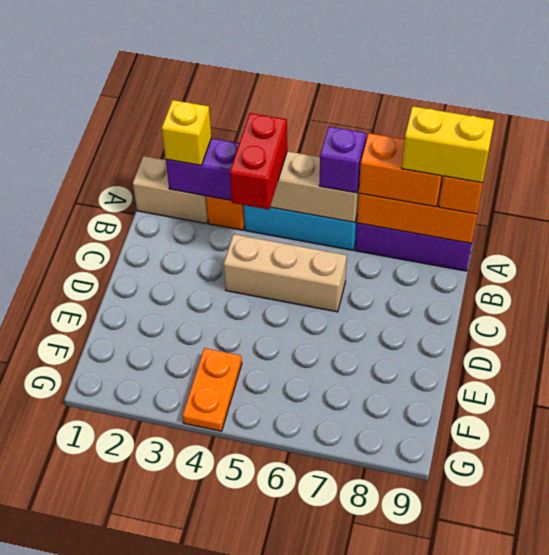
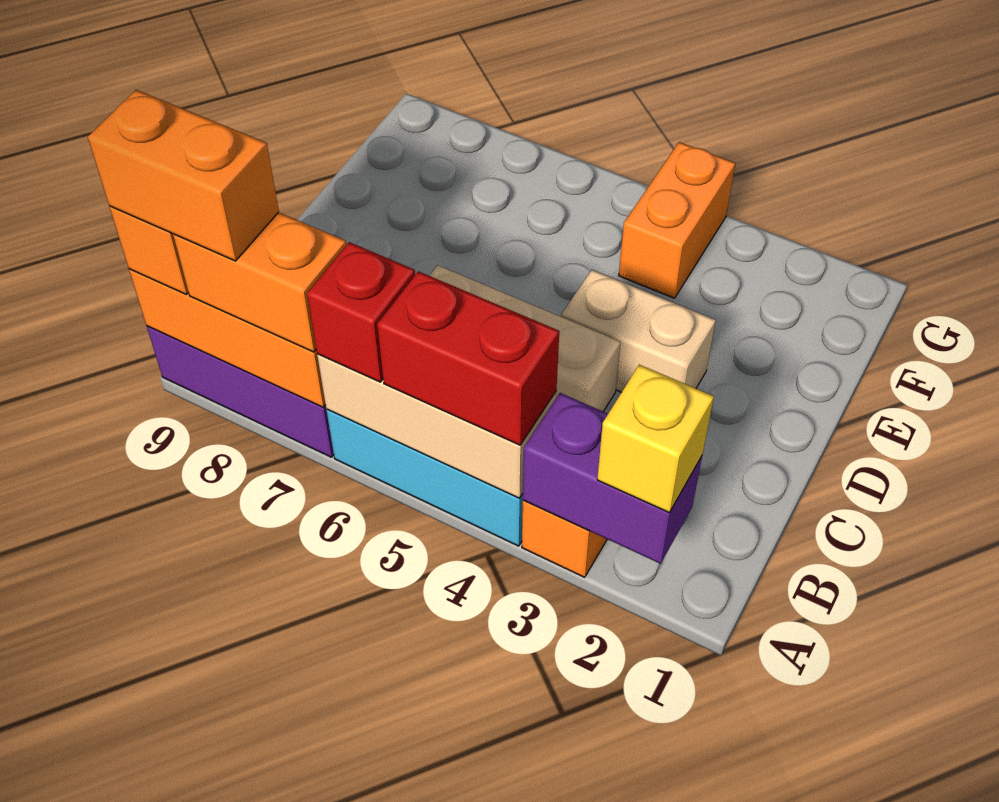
tan 1x2 brick [133,156,208,224] -> tan 1x2 brick moved to [561,270,716,392]
red 1x2 brick [230,113,287,210] -> red 1x2 brick turned to [377,271,559,445]
purple 1x1 brick [319,127,366,193] -> red 1x1 brick [307,242,415,382]
yellow 1x2 brick [402,106,494,183] -> orange 1x2 brick [88,90,279,261]
orange 1x2 plate [183,348,242,431] -> orange 1x2 brick [619,142,735,298]

